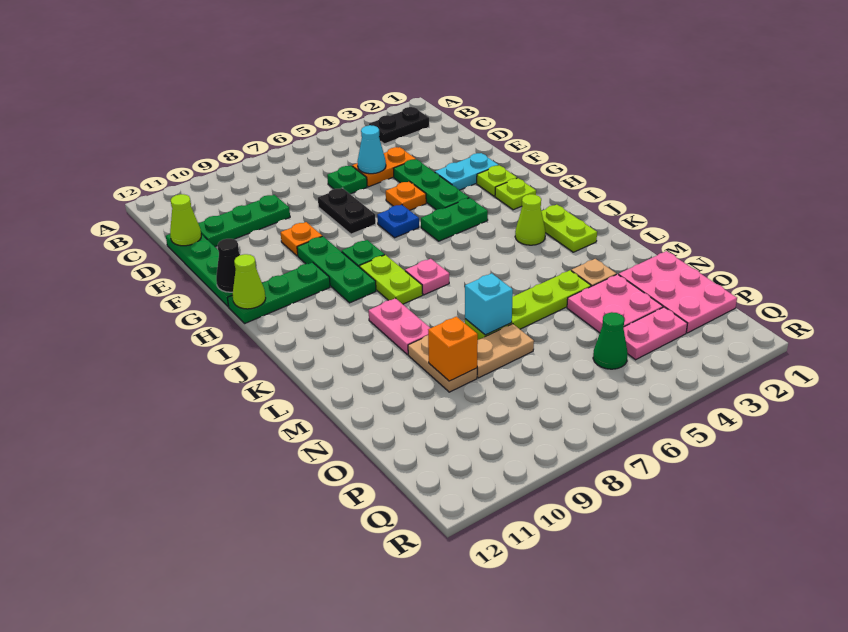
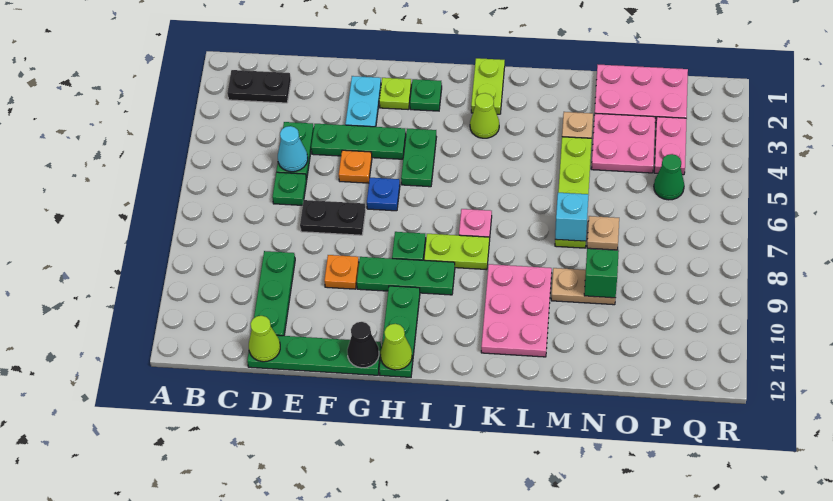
black 1x2 plate [369,107,429,144] -> black 1x2 plate turned to [227,70,291,103]
orange 1x2 plate [352,147,416,187] -> green 1x2 plate [276,122,314,179]
lime 1x1 plate [495,178,536,210] -> green 1x1 plate [410,79,442,111]
lime 1x2 plate [541,205,597,252] -> lime 1x2 plate turned to [471,58,505,114]
pink 1x2 plate [369,298,430,355] -> pink 2x3 plate [481,264,552,357]
tan 1x2 plate [477,324,534,378] -> tan 1x1 plate [587,216,619,250]
orange 1x1 brick [428,317,478,381] -> green 1x1 brick [584,249,619,298]

